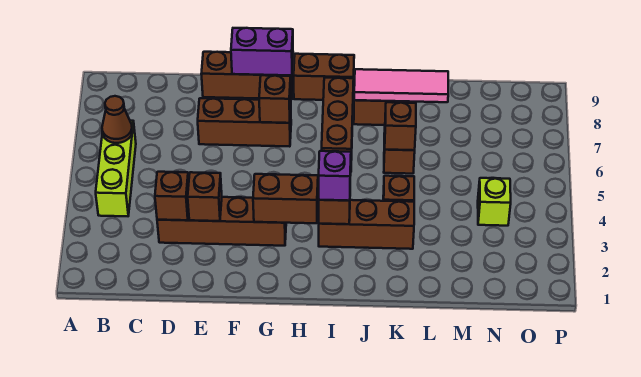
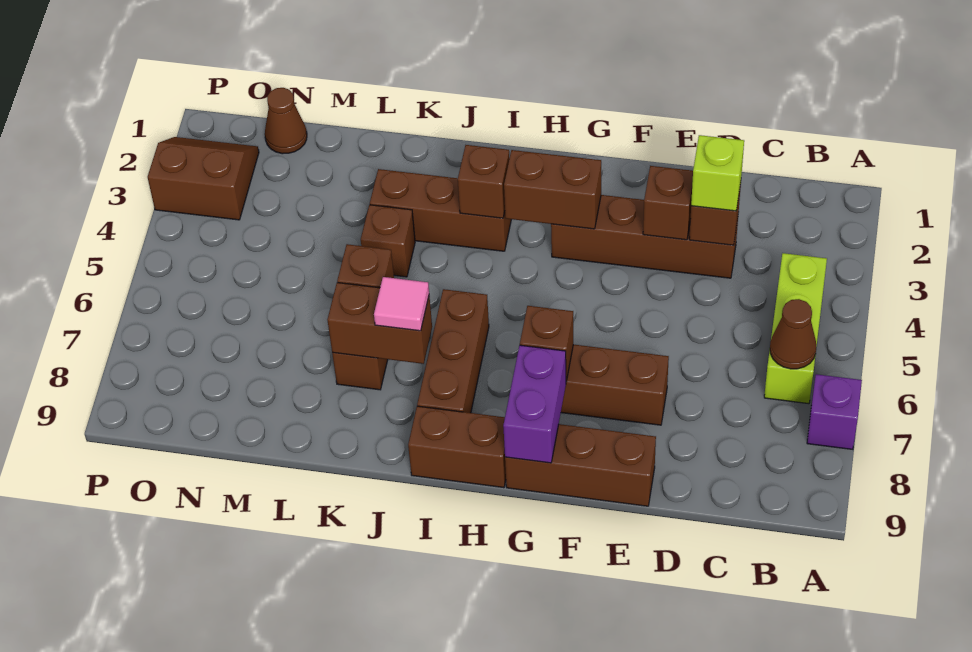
purple 1x2 brick [231,28,293,75] -> purple 1x2 brick turned to [503,345,566,463]
purple 1x1 brick [319,151,351,201] -> purple 1x1 brick moved to [807,374,862,449]
pink 1x3 tile [354,69,448,102] -> pink 1x1 tile [374,277,429,331]
none -> brown 1x1 cone [265,88,307,154]
lime 1x1 brick [478,178,511,226] -> lime 1x1 brick moved to [691,135,744,211]
none -> brown 2x2 slope [148,137,259,220]

